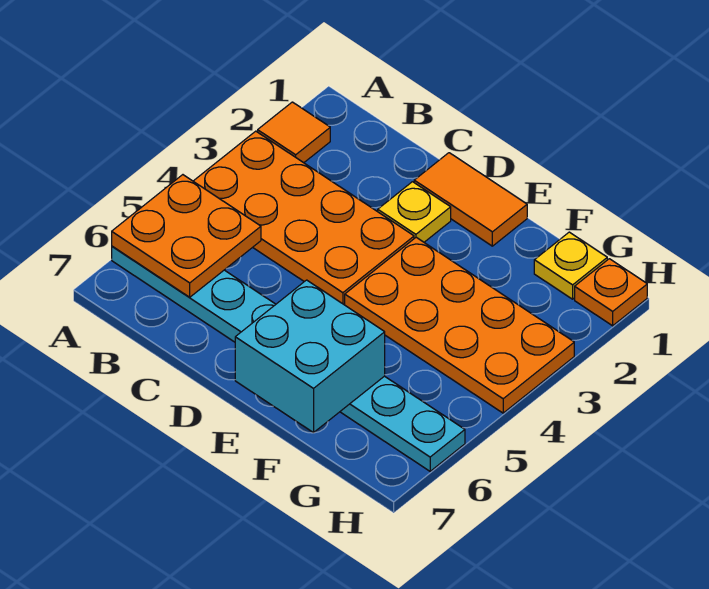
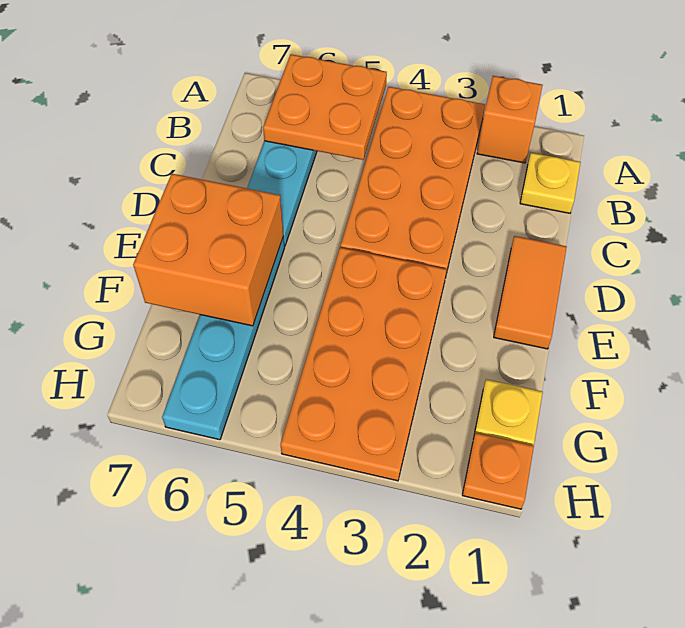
orange 1x1 tile [258,102,330,163] -> orange 1x1 brick [477,76,543,163]
yellow 1x1 plate [378,182,451,242] -> yellow 1x1 plate moved to [520,153,581,213]
cyan 2x2 brick [235,280,385,433] -> orange 2x2 brick [133,174,284,326]

